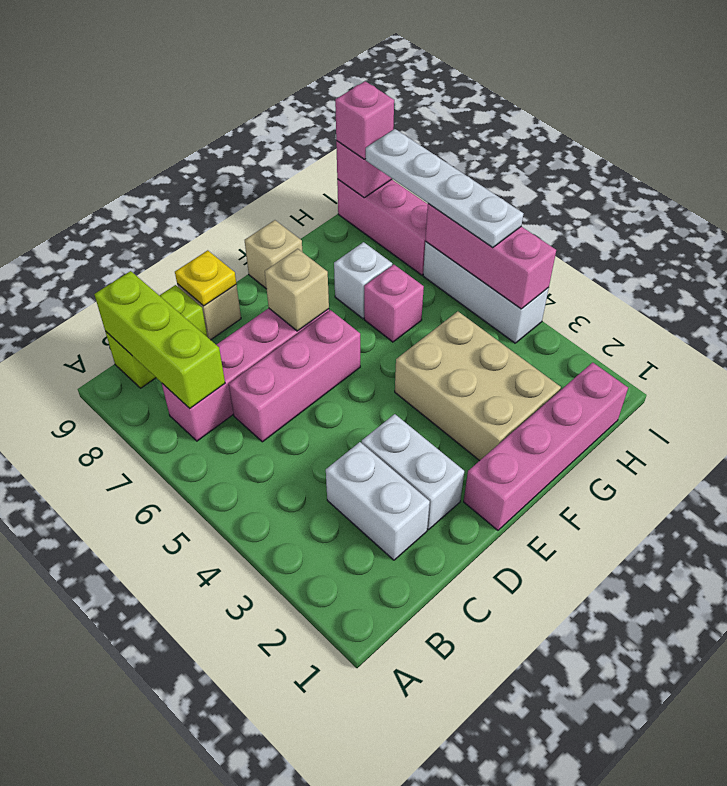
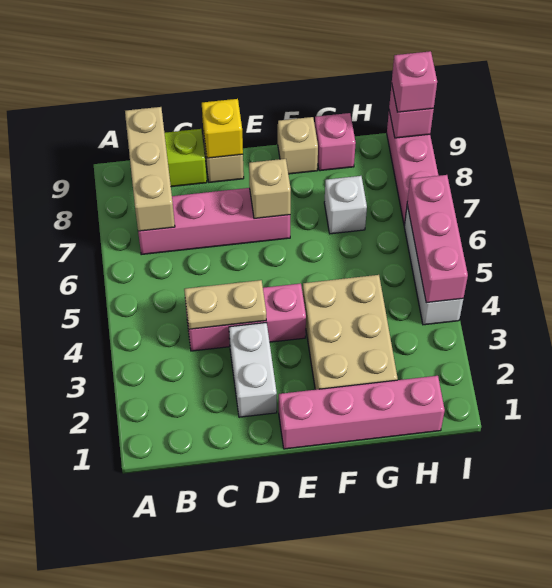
lime 1x3 brick [94,271,225,408] -> tan 1x3 brick [125,107,175,231]
white 1x2 brick [326,442,430,560] -> none
none -> tan 1x2 plate [184,280,266,329]
pink 1x3 brick [229,310,360,442] -> pink 1x3 brick moved to [185,283,306,351]
yellow 1x1 plate [175,250,236,306] -> yellow 1x1 brick [202,99,243,158]
pink 1x1 brick [364,265,424,342] -> pink 1x1 brick moved to [315,113,356,171]
white 1x4 plate [366,129,523,248] -> none

